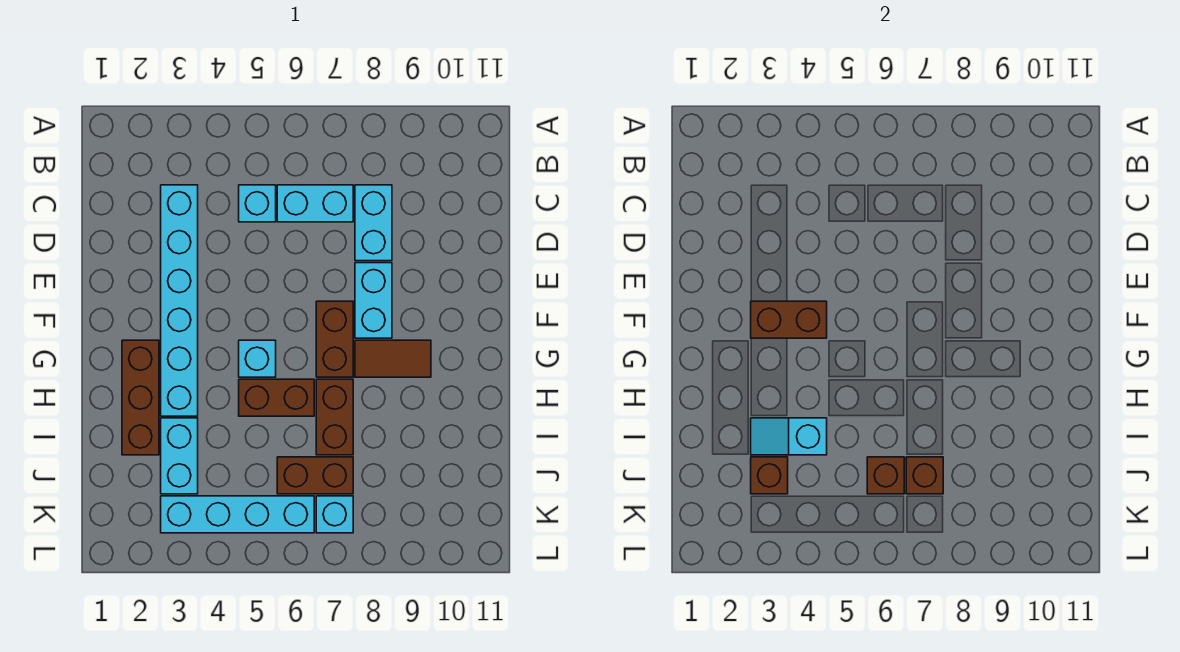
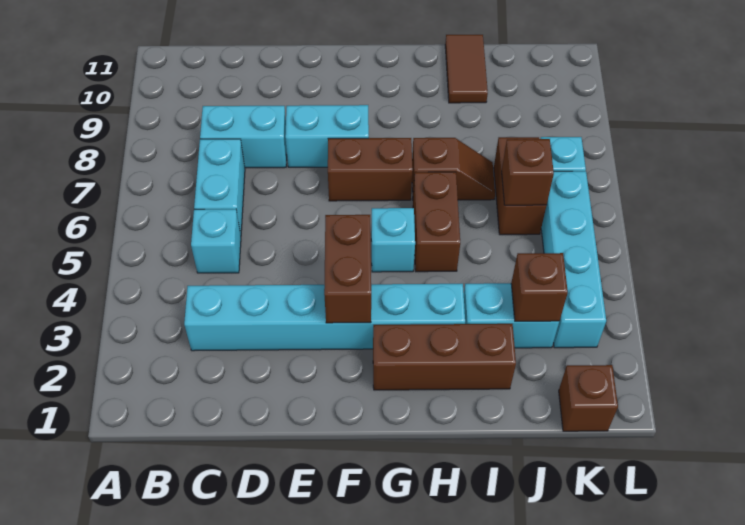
brown 1x2 tile [355,340,431,377] -> brown 1x2 tile moved to [445,35,488,103]
brown 1x2 brick [316,379,353,455] -> brown 1x2 slope [412,138,495,200]
cyan 1x2 slope [751,418,827,455] -> none
brown 1x1 brick [906,457,943,494] -> brown 1x1 brick moved to [559,365,618,431]

